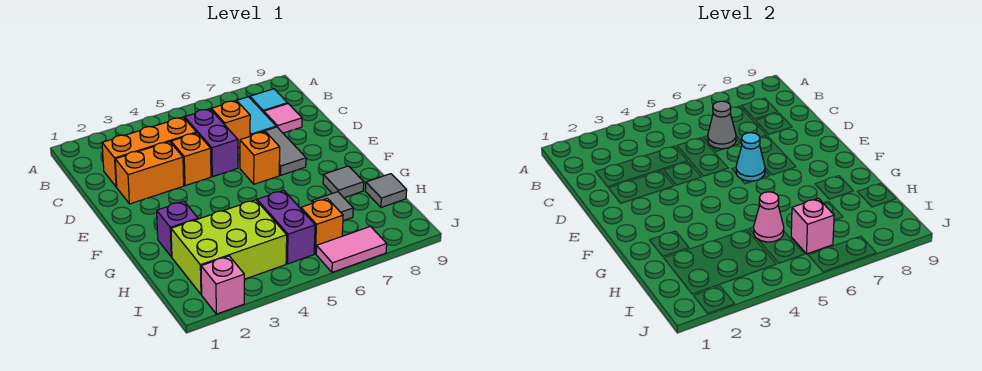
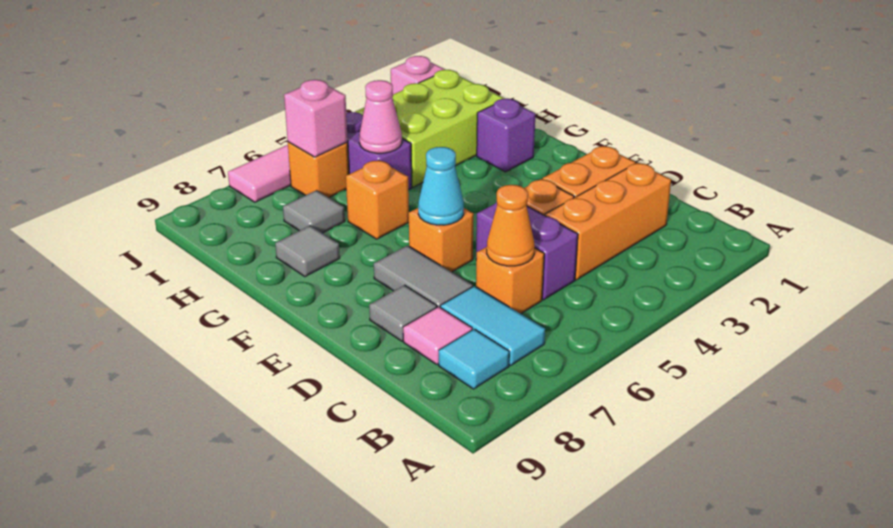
grey 1x1 cone [708,101,736,149] -> orange 1x1 cone [487,185,535,266]
none -> orange 1x1 brick [346,160,409,239]
grey 1x1 tile [365,174,407,207] -> grey 1x1 tile moved to [369,285,437,341]

